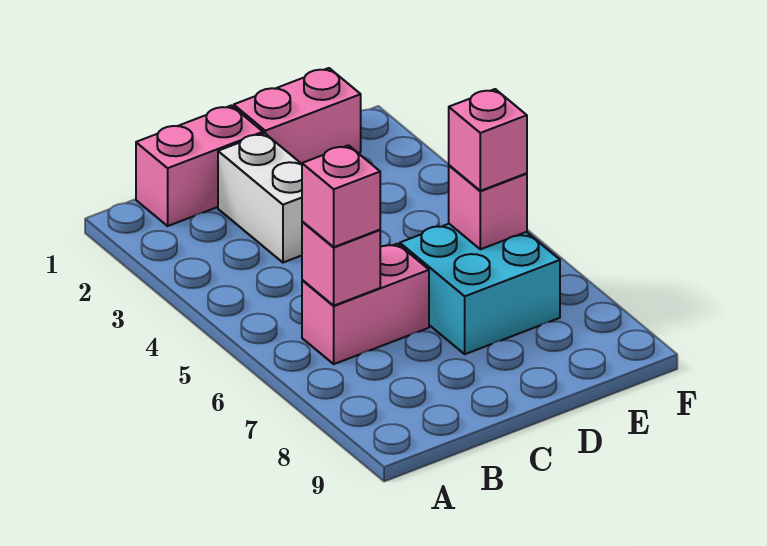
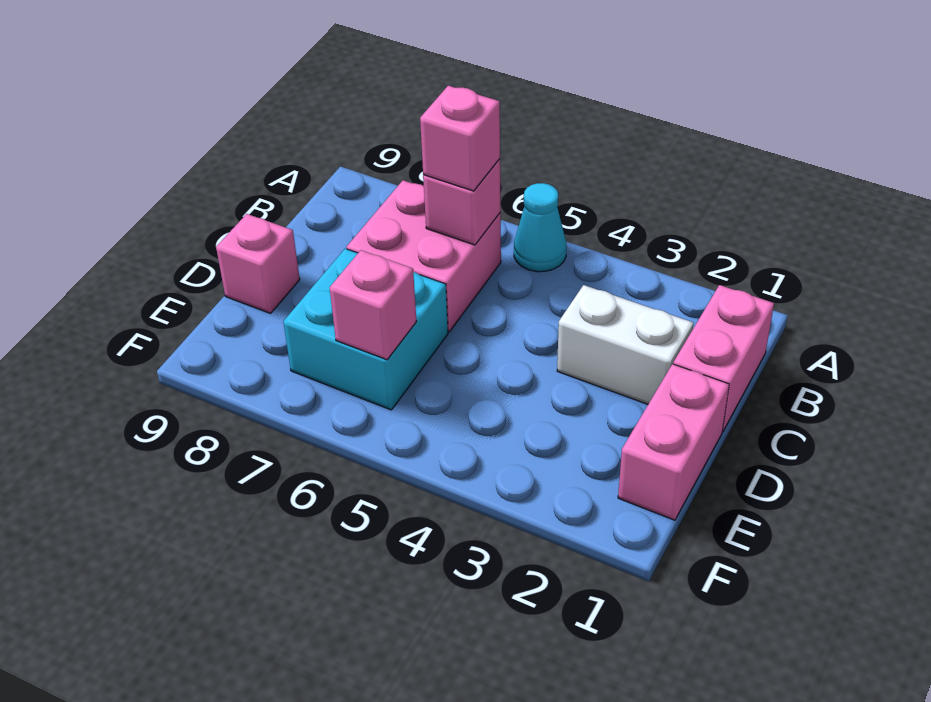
none -> cyan 1x1 cone [514,183,567,272]
pink 1x2 brick [302,244,429,364] -> pink 2x2 brick [347,180,501,332]
pink 1x1 brick [449,89,527,191] -> pink 1x1 brick moved to [216,214,300,313]

